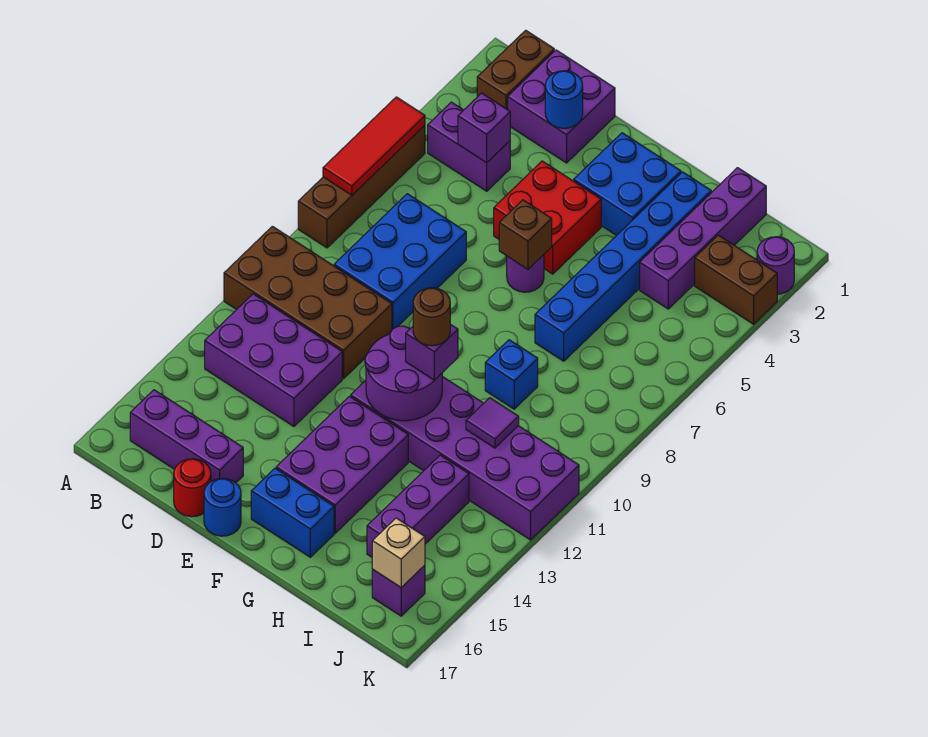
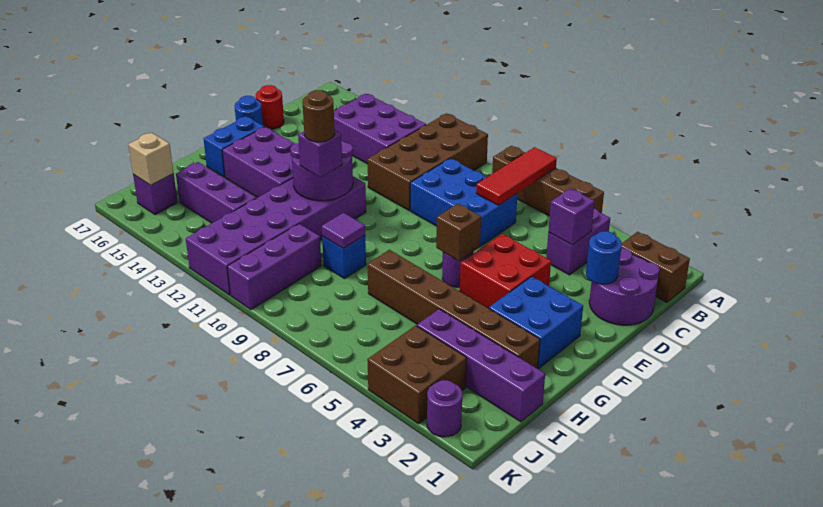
red 1x3 tile [323,97,425,195] -> red 1x3 tile turned to [476,147,557,205]
purple 2x3 brick [205,294,342,426] -> purple 2x3 brick turned to [334,94,426,164]
purple 1x3 brick [130,390,243,483] -> purple 1x3 brick moved to [227,224,321,310]
purple 2x2 brick [508,50,615,163] -> purple 2x2 round brick [589,248,660,325]
blue 1x6 brick [535,172,711,361] -> brown 1x6 brick [367,250,540,369]
purple 1x1 tile [466,398,519,448] -> purple 1x1 tile moved to [322,213,365,249]
brown 1x2 brick [695,235,777,324] -> brown 2x2 brick [367,325,467,424]

